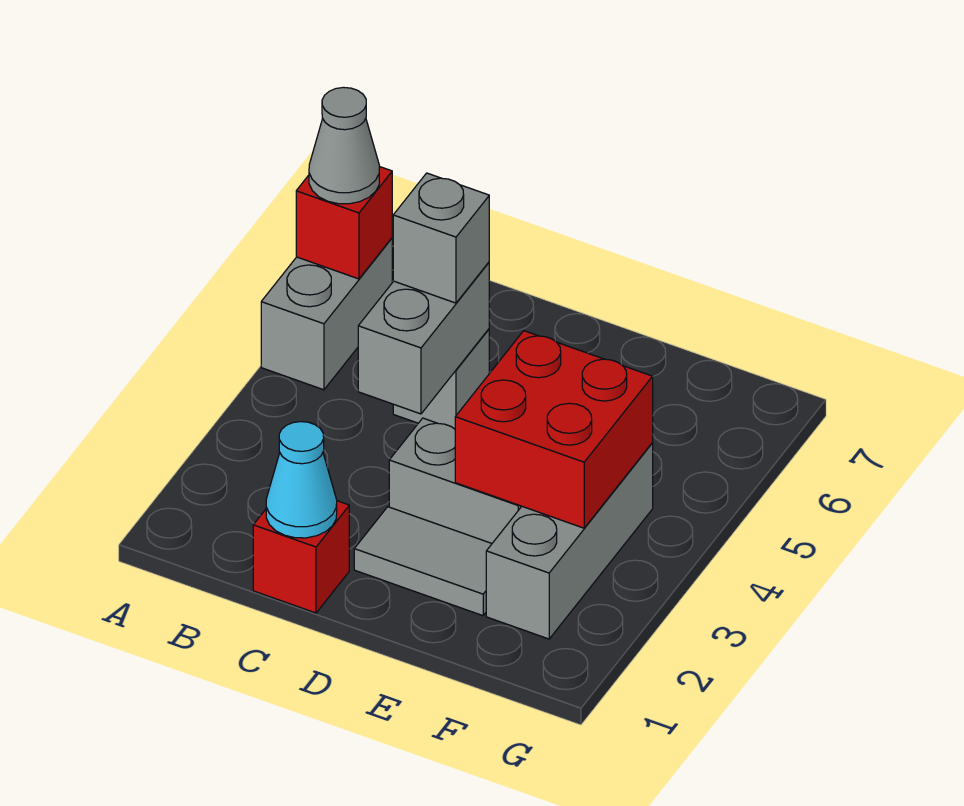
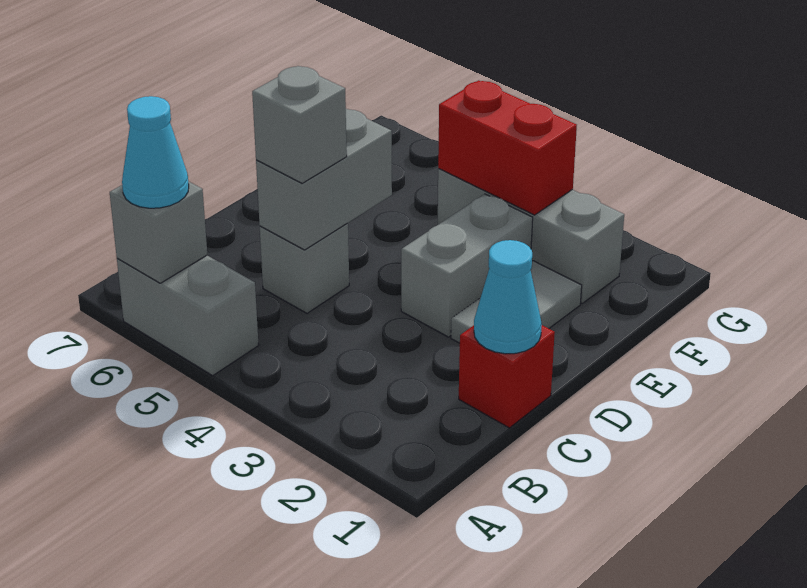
red 1x1 brick [296,166,392,279] -> grey 1x1 brick [110,181,207,283]
grey 1x1 cone [309,87,379,204] -> cyan 1x1 cone [122,96,189,208]
grey 1x2 brick [358,262,489,414] -> grey 1x2 brick turned to [256,109,392,250]
red 2x2 brick [455,331,653,528] -> red 1x2 brick [438,80,577,215]

